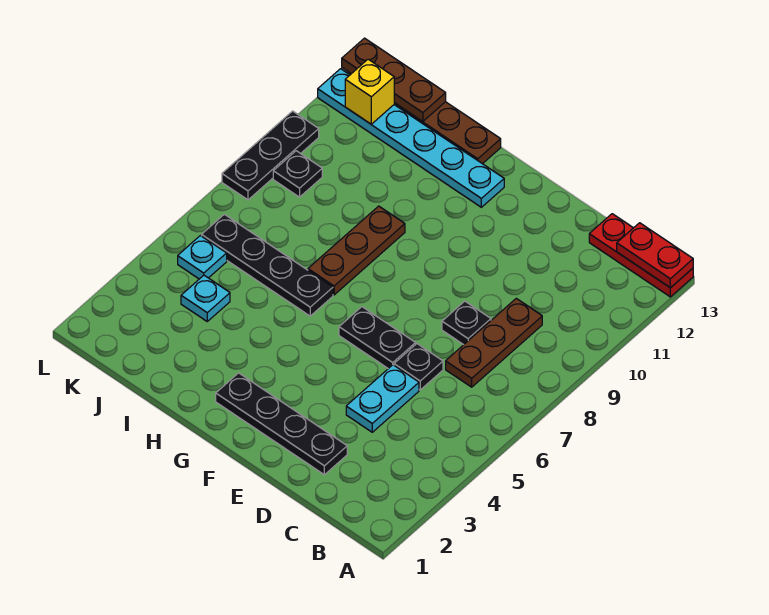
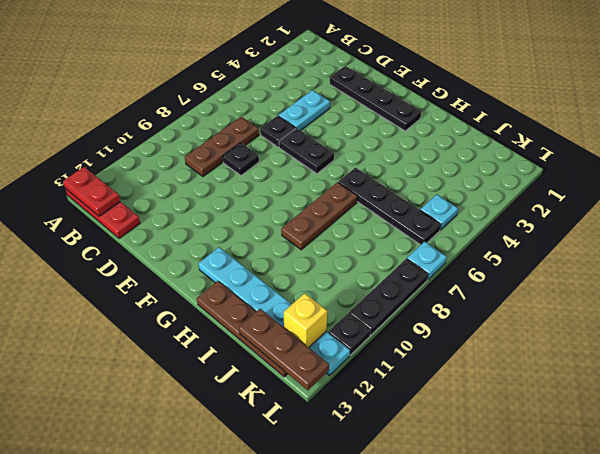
cyan 1x1 plate [181,275,230,321] -> cyan 1x1 plate moved to [407,242,447,280]
black 1x1 plate [273,151,322,197] -> black 1x1 plate moved to [328,313,371,355]

